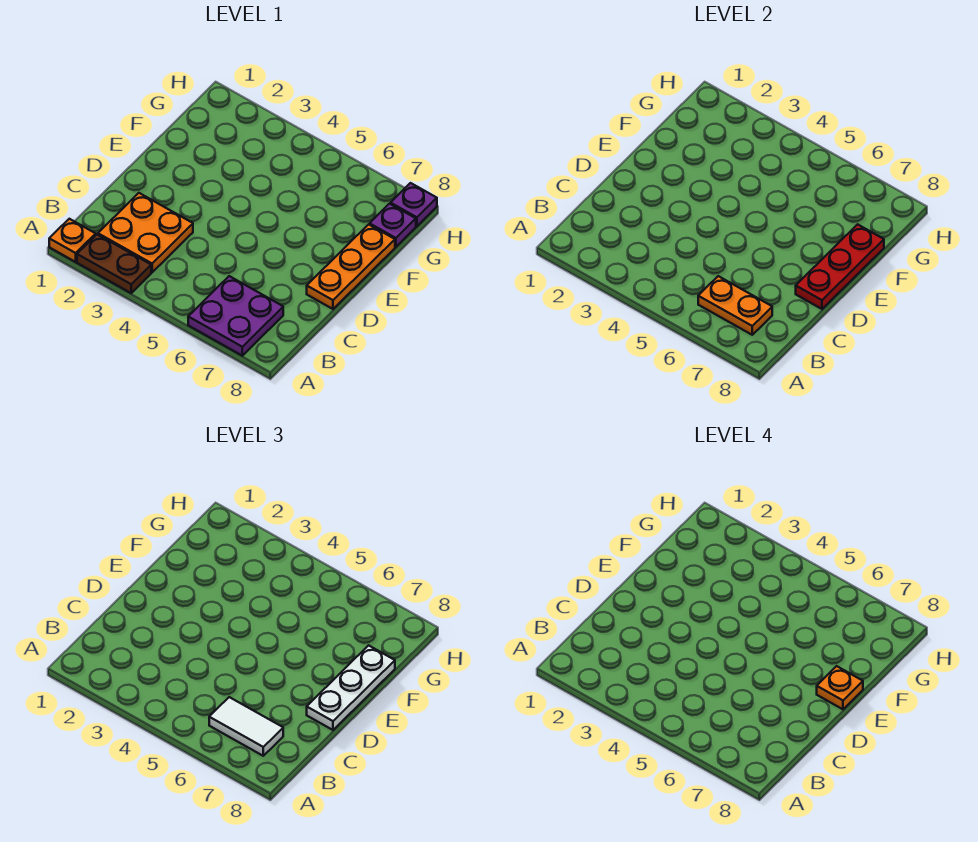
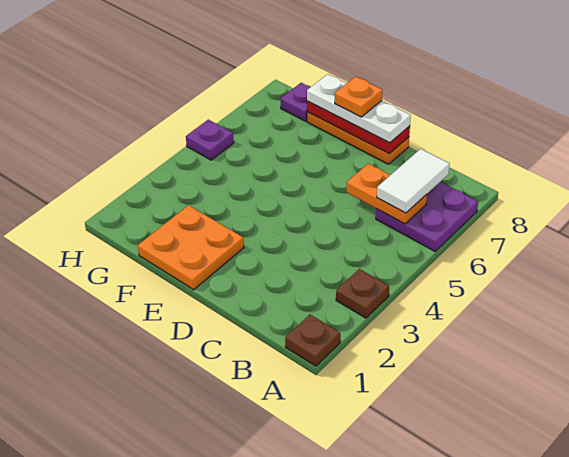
orange 1x1 plate [49,219,96,262] -> brown 1x1 plate [285,315,340,366]
brown 1x2 plate [77,234,151,293] -> brown 1x1 plate [336,269,389,318]
orange 2x2 plate [98,193,193,272] -> orange 2x2 plate moved to [138,205,244,290]
orange 1x2 plate [698,276,772,335] -> orange 1x2 plate turned to [347,164,427,224]
purple 1x1 plate [390,183,437,226] -> purple 1x1 plate moved to [186,120,234,160]

